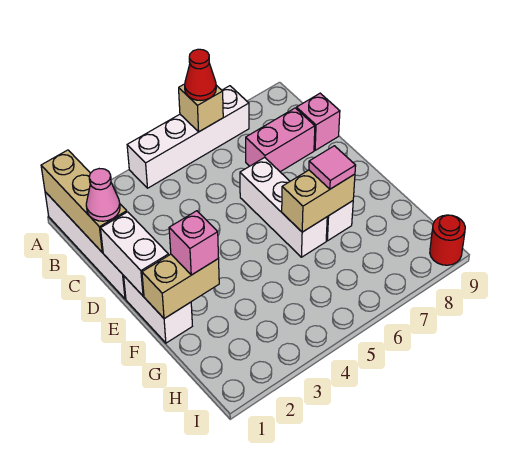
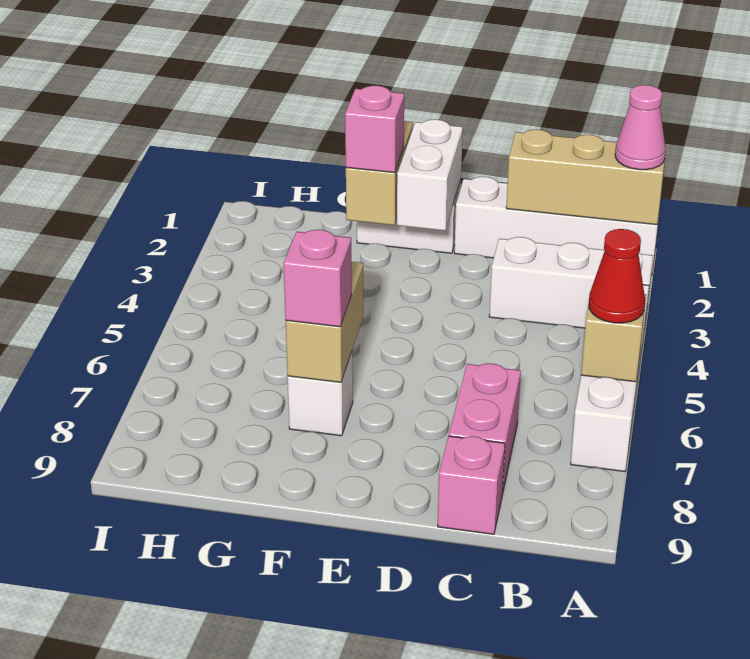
pink 1x1 cone [86,169,120,221] -> pink 1x1 cone moved to [615,85,666,170]
white 1x2 brick [100,212,169,296] -> white 1x2 brick turned to [397,119,463,231]
white 1x3 brick [240,157,327,257] -> white 1x3 brick moved to [489,237,653,330]
pink 1x1 tile [309,146,356,189] -> pink 1x1 brick [284,230,352,327]
red 1x1 round brick [430,215,465,265] -> none

